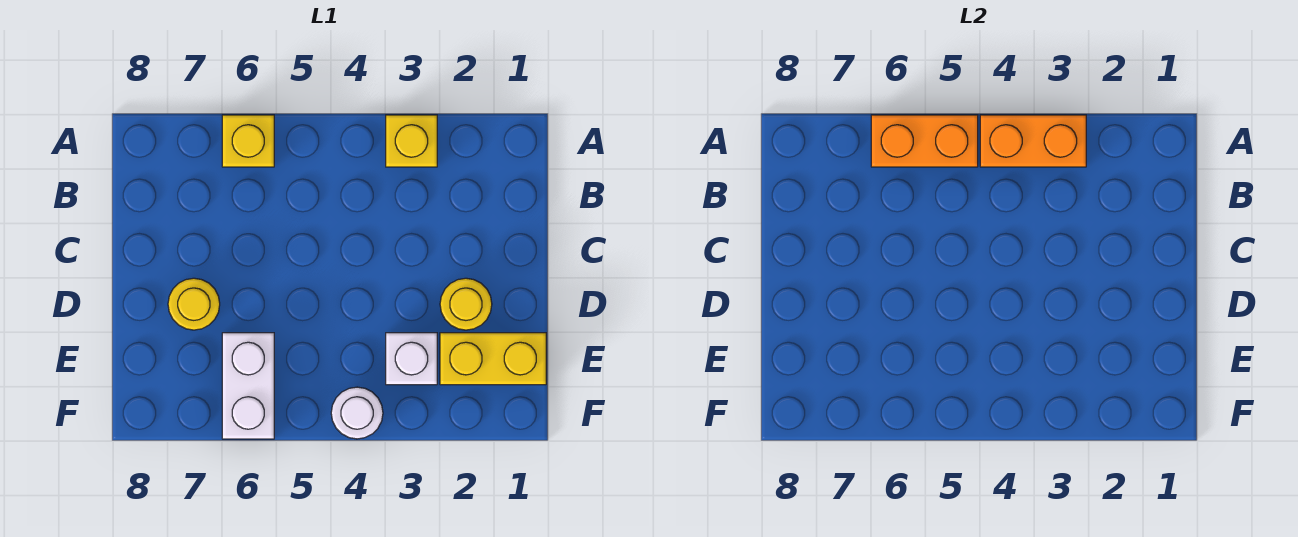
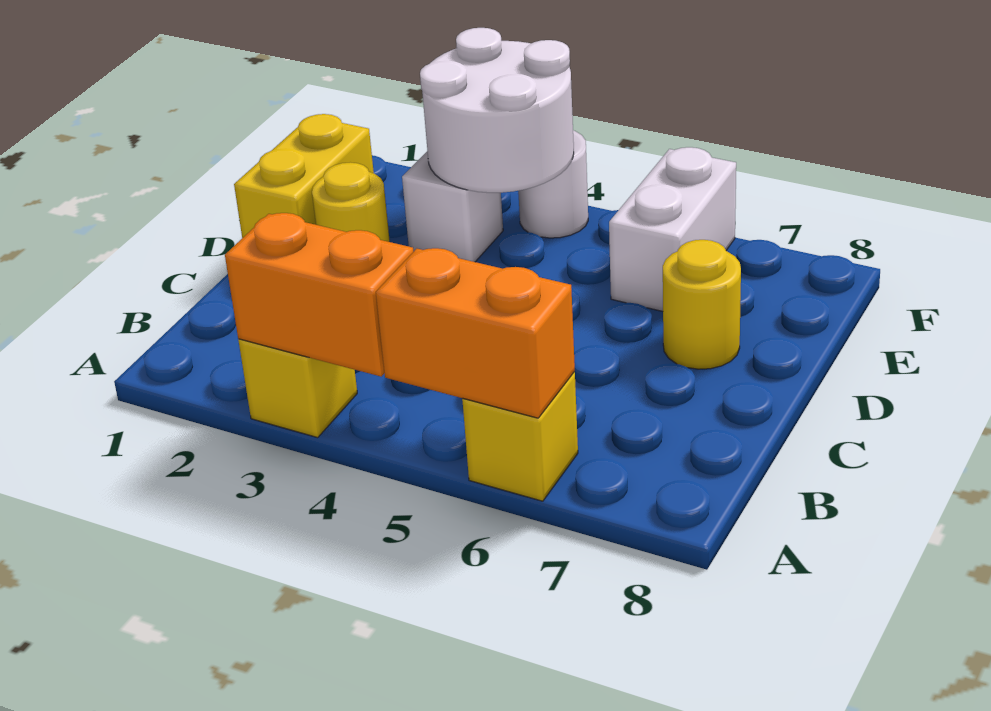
yellow 1x2 brick [440,333,546,385] -> yellow 1x2 brick turned to [234,114,374,238]
none -> white 2x2 round brick [420,28,574,193]

